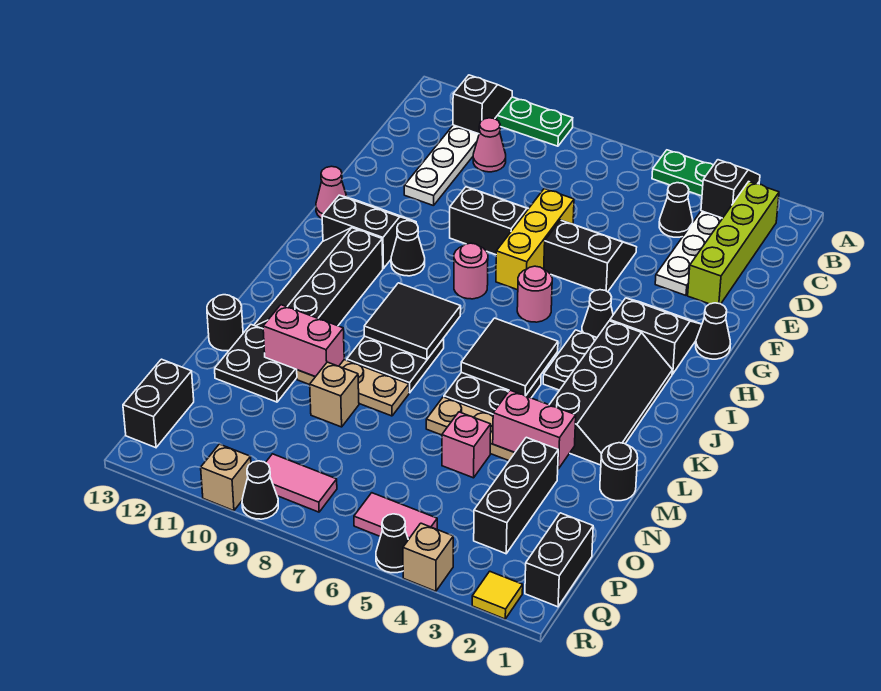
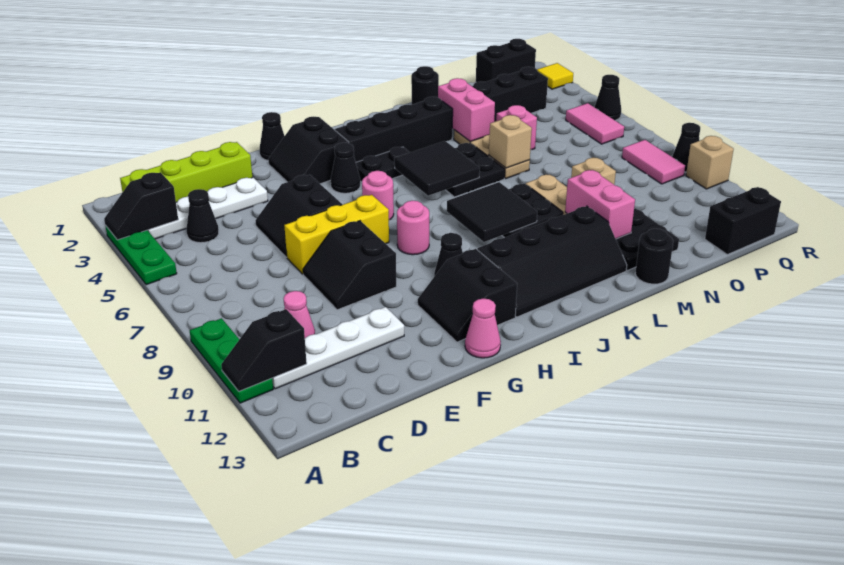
tan 1x1 brick [403,523,453,591] -> tan 1x1 brick moved to [489,115,532,168]

